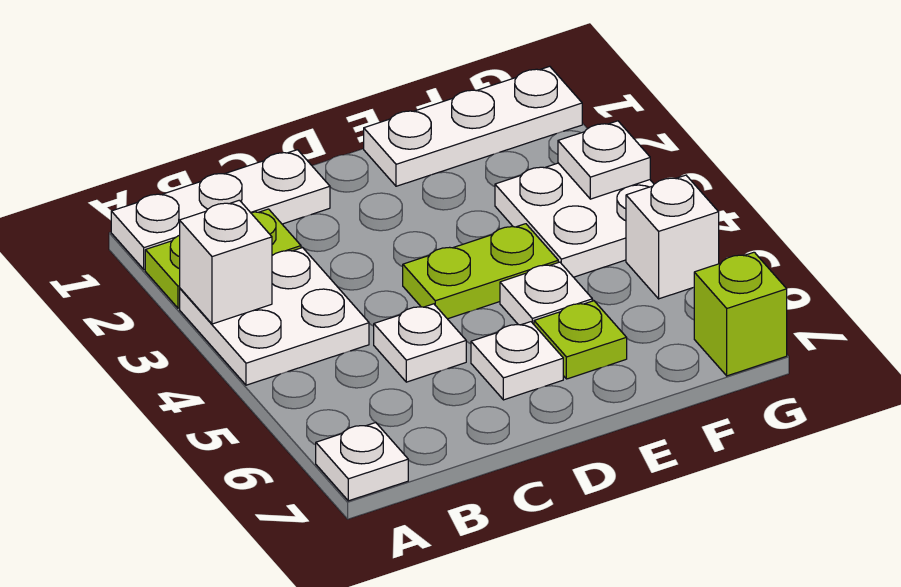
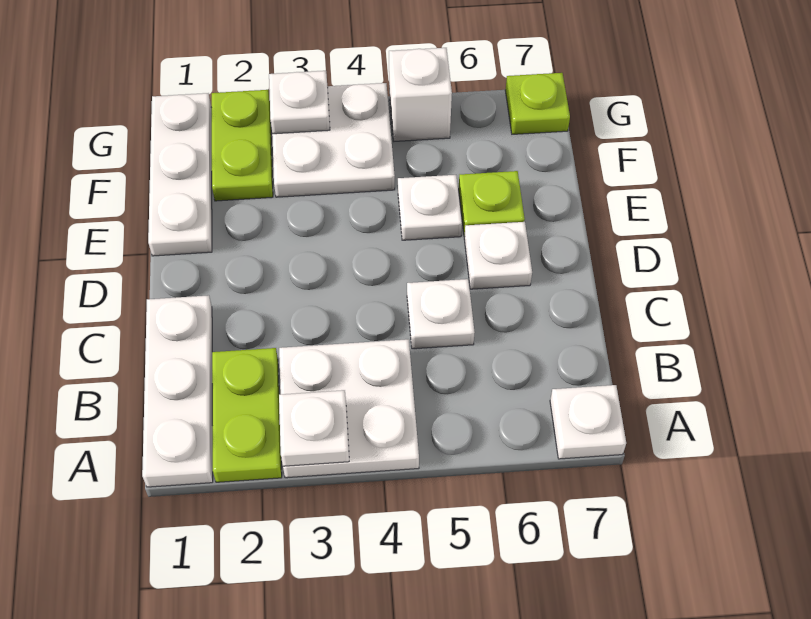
white 1x1 brick [180,200,272,324] -> white 1x1 plate [279,390,349,466]
lime 1x2 plate [403,224,558,319] -> lime 1x2 plate moved to [211,90,273,201]
lime 1x1 brick [694,252,787,376] -> lime 1x1 plate [505,73,570,134]

